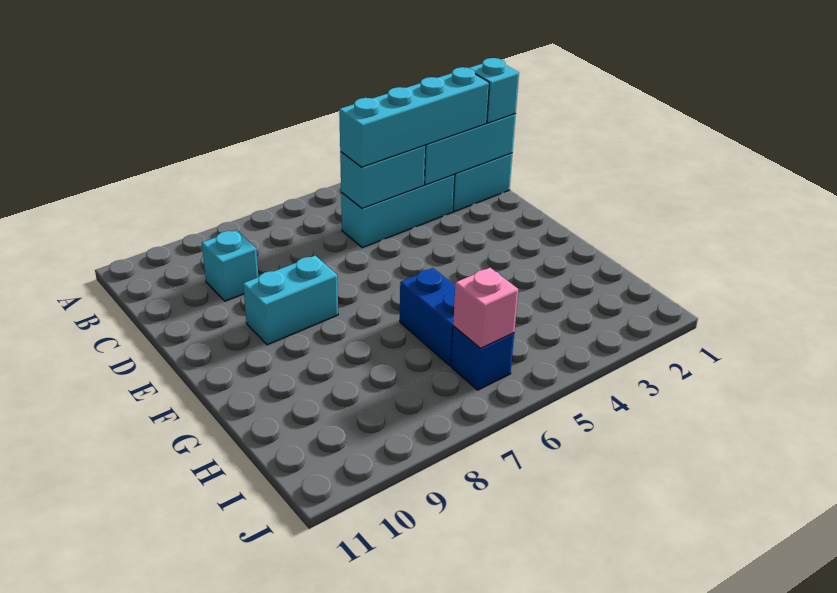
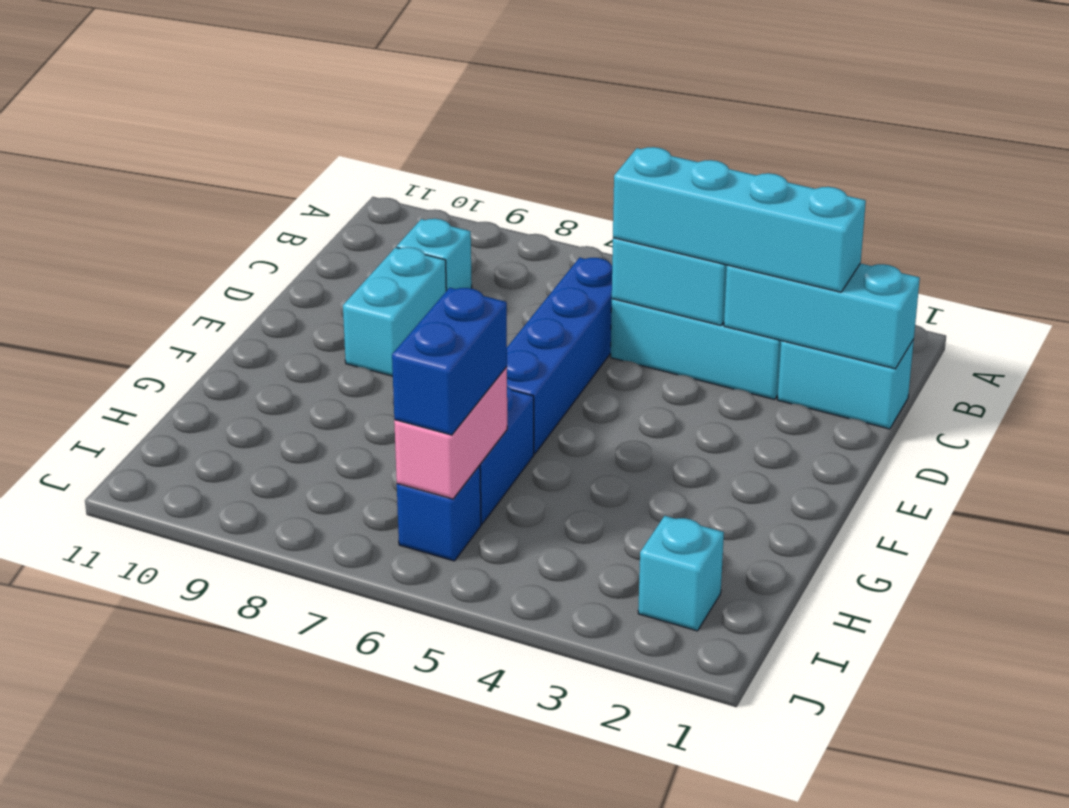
cyan 1x1 brick [470,58,519,123] -> cyan 1x1 brick moved to [638,516,724,631]
none -> blue 1x4 brick [507,258,612,454]
cyan 1x2 brick [243,256,338,345] -> cyan 1x2 brick turned to [343,247,446,376]
none -> blue 1x2 brick [392,288,507,435]
pink 1x1 brick [453,268,518,349] -> pink 1x2 brick [394,367,507,499]

